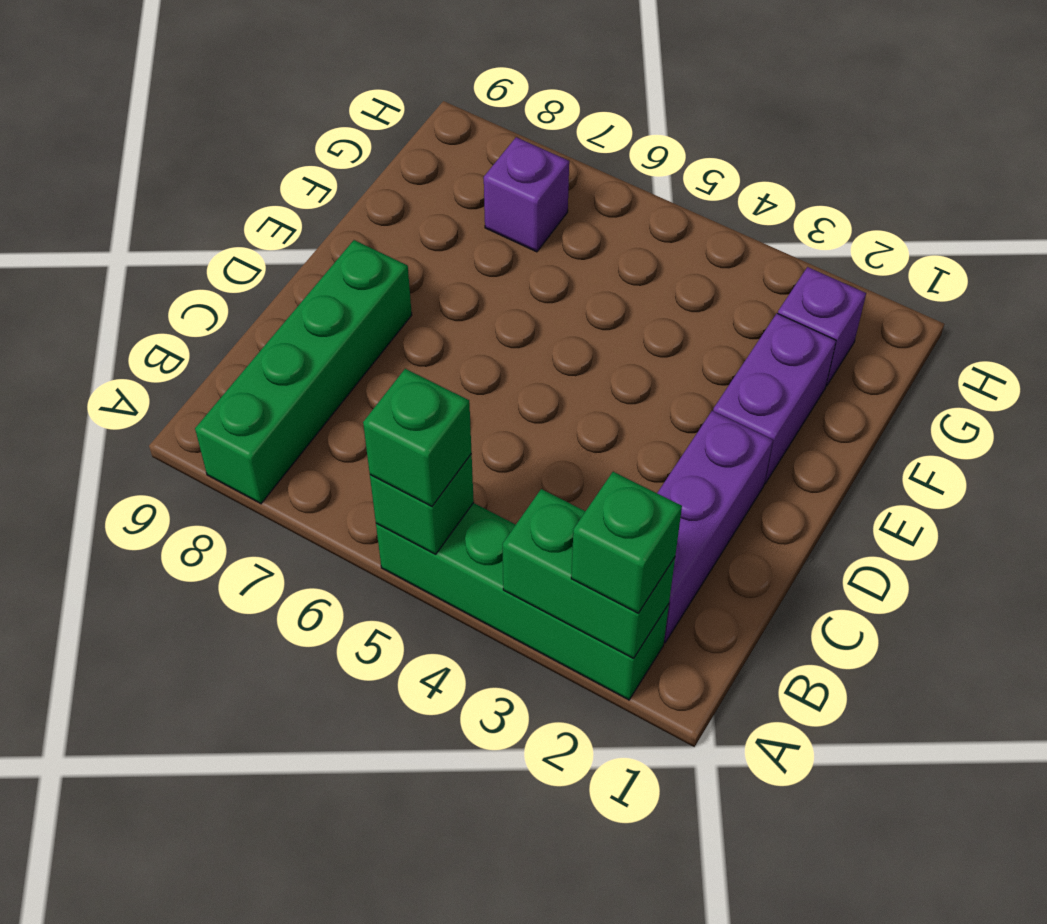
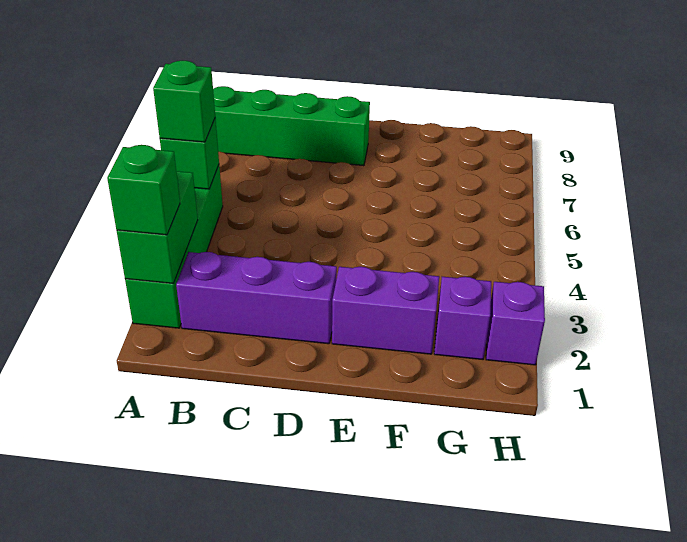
purple 1x1 brick [484,137,569,252] -> purple 1x1 brick moved to [486,282,545,365]

